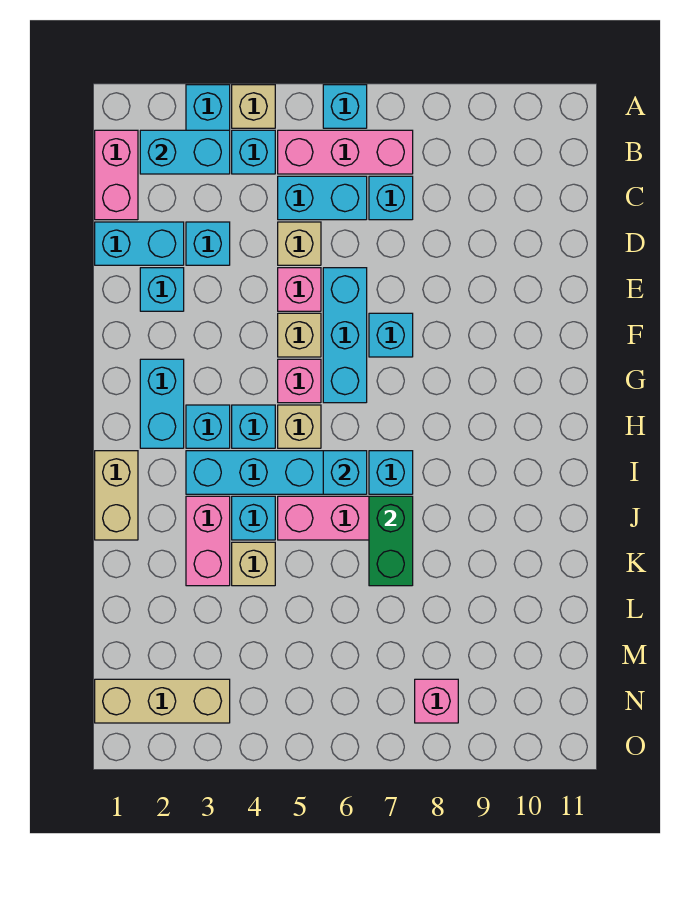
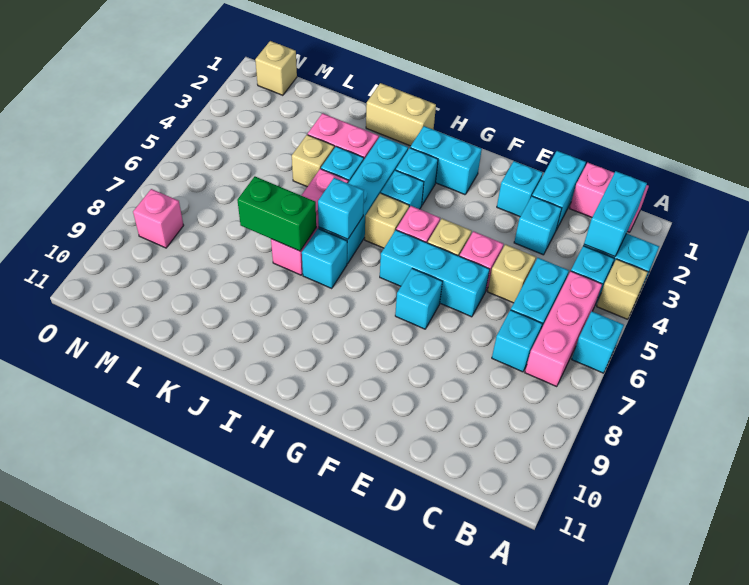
tan 1x3 brick [95,679,230,723] -> tan 1x1 brick [255,41,297,95]

